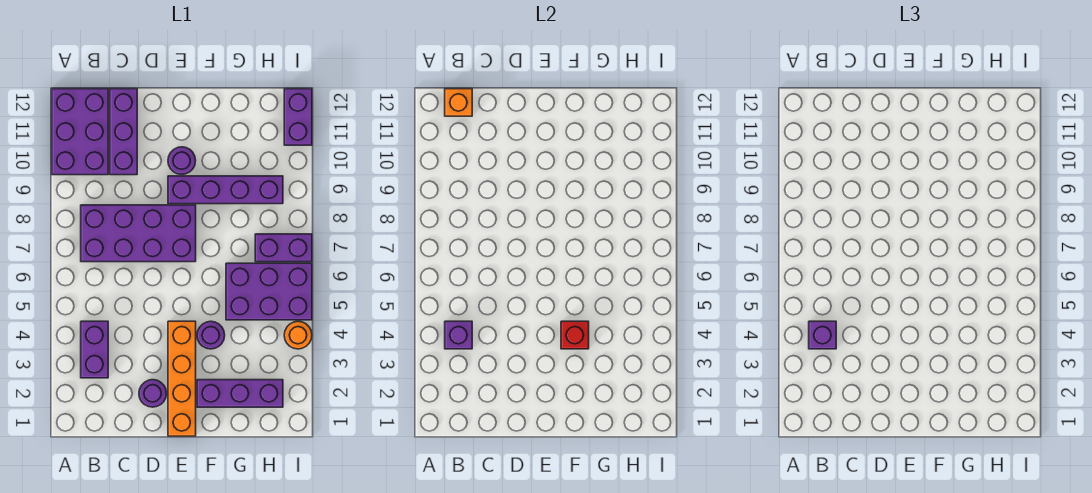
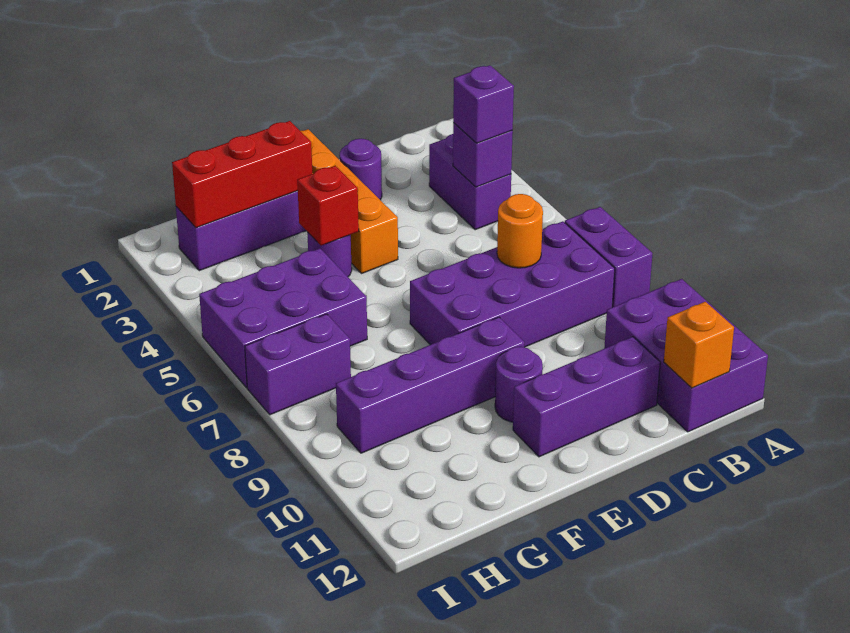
purple 1x3 brick [110,89,137,175] -> purple 1x3 brick turned to [513,337,660,457]
none -> red 1x3 brick [172,121,312,228]
orange 1x1 round brick [284,321,312,349] -> orange 1x1 round brick moved to [497,194,543,268]
purple 1x2 brick [284,89,312,145] -> purple 1x2 brick moved to [565,207,653,307]

